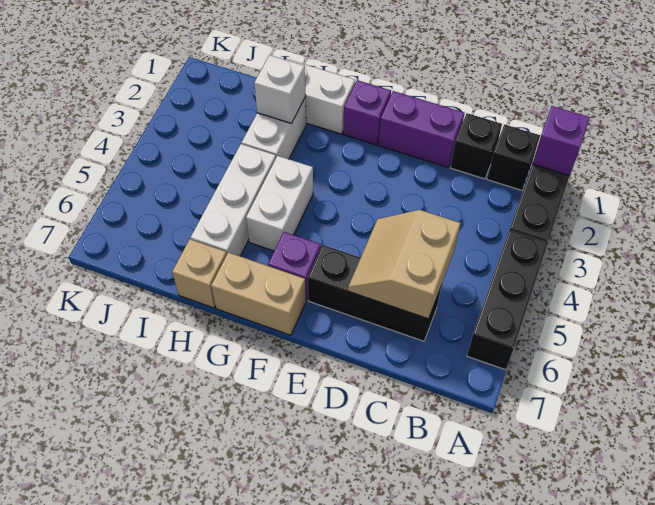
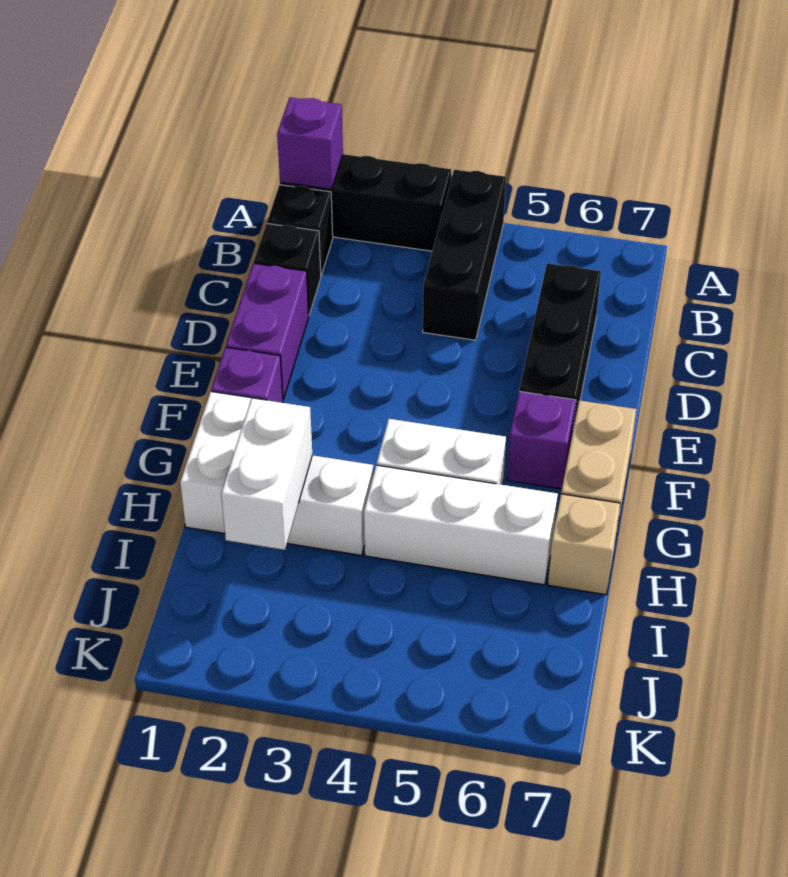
black 1x3 brick [467,230,548,370] -> black 1x3 brick turned to [423,170,506,340]
tan 2x2 slope [348,210,460,319] -> none
white 1x1 brick [254,55,306,123] -> white 1x2 brick [221,398,312,550]

